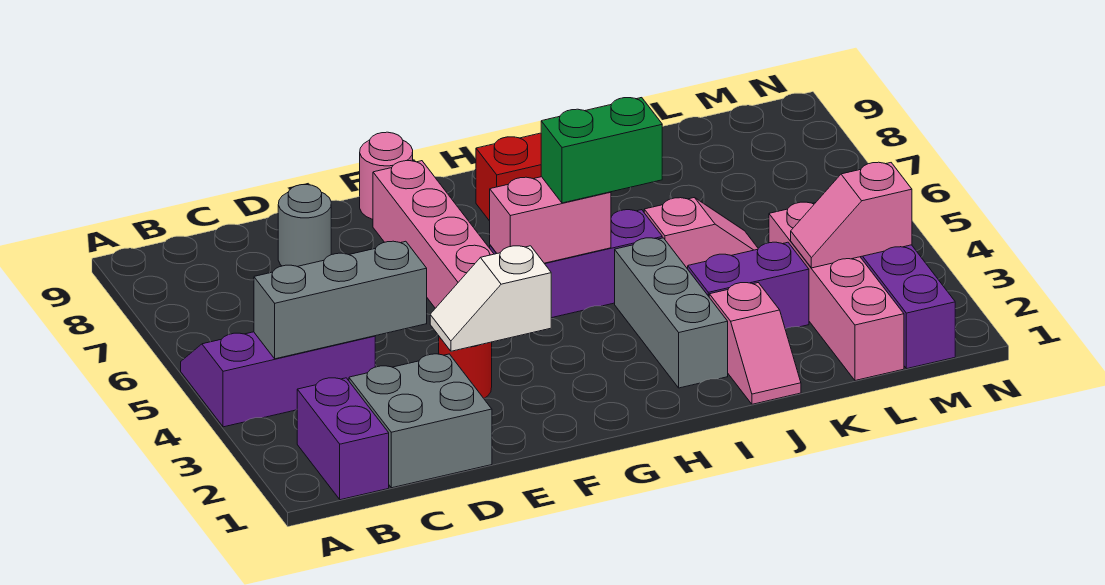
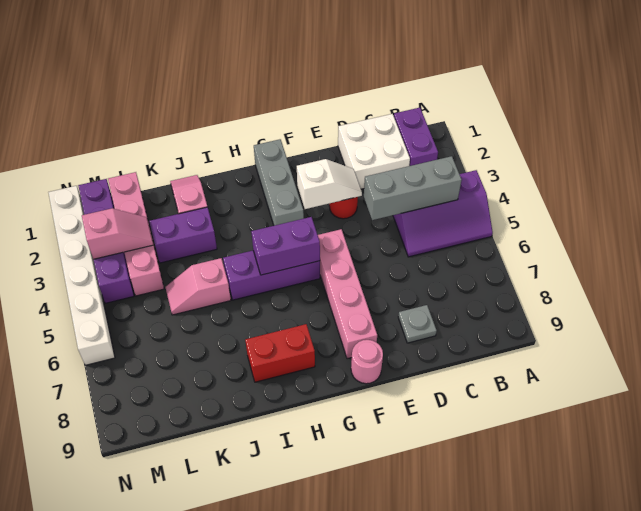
grey 2x2 brick [349,354,492,488] -> white 2x2 brick [338,114,410,189]
grey 1x1 round brick [278,185,331,267] -> grey 1x1 plate [398,305,437,343]
pink 1x2 brick [490,177,611,263] -> purple 1x2 brick [251,217,320,275]
green 1x2 brick [541,98,662,203] -> none
grey 1x3 brick [615,238,728,388] -> grey 1x3 brick moved to [254,139,304,226]
none -> white 1x6 brick [48,186,115,365]

